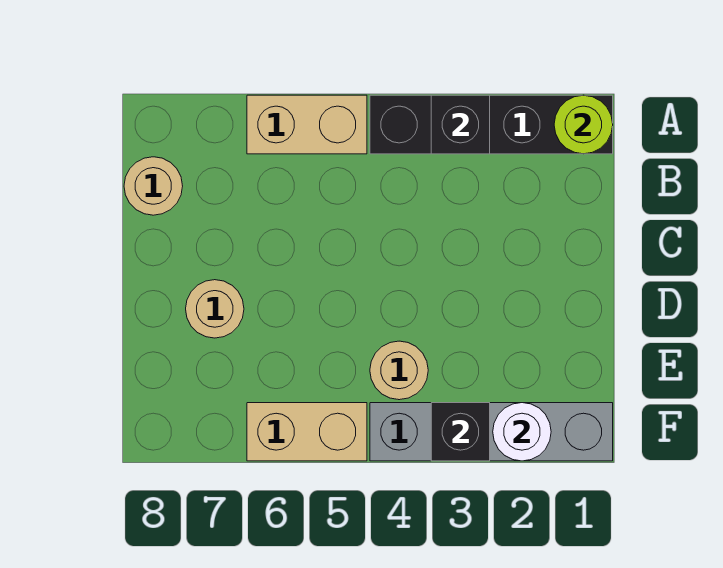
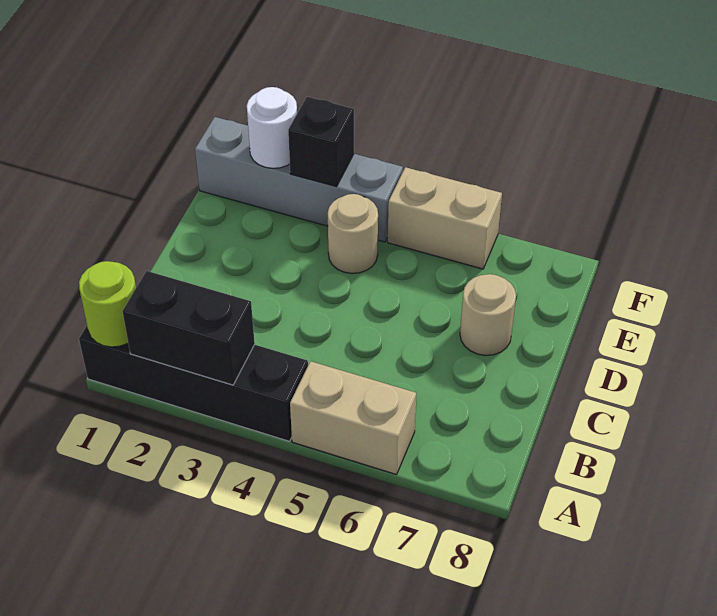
black 1x1 brick [431,95,490,154] -> black 1x2 brick [123,271,255,385]
tan 1x1 round brick [124,157,183,215] -> none

